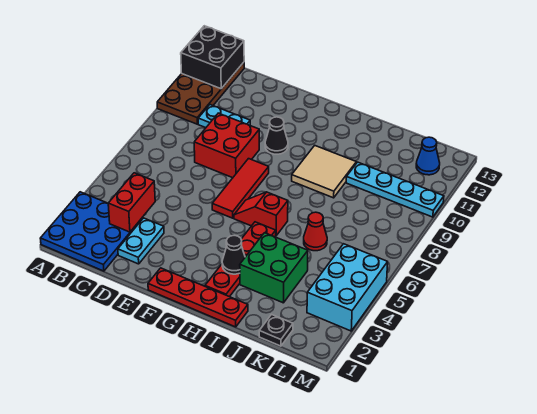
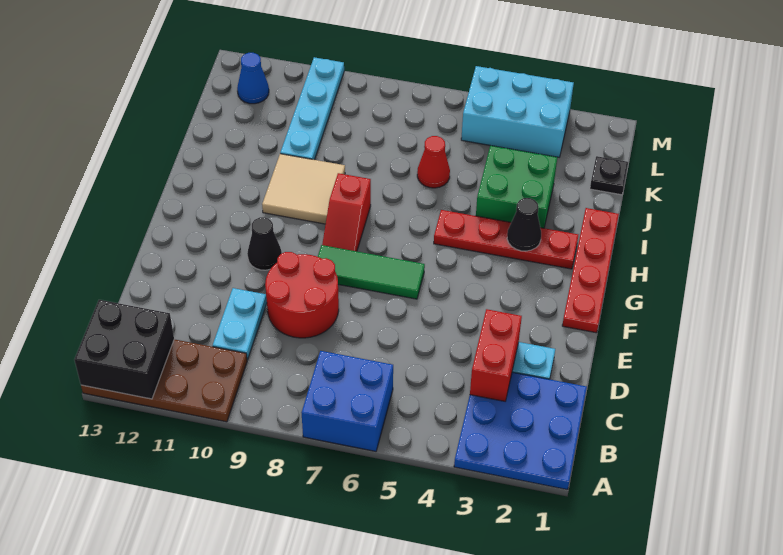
none -> blue 2x2 brick [302,351,393,451]
red 1x2 brick [108,173,155,232] -> red 1x2 brick turned to [470,309,522,401]
red 2x2 brick [194,113,259,178] -> red 2x2 round brick [265,252,339,338]
red 1x3 tile [212,159,269,218] -> green 1x3 tile [318,245,425,299]
red 1x2 slope [234,192,288,236] -> red 1x2 slope moved to [322,173,371,251]

